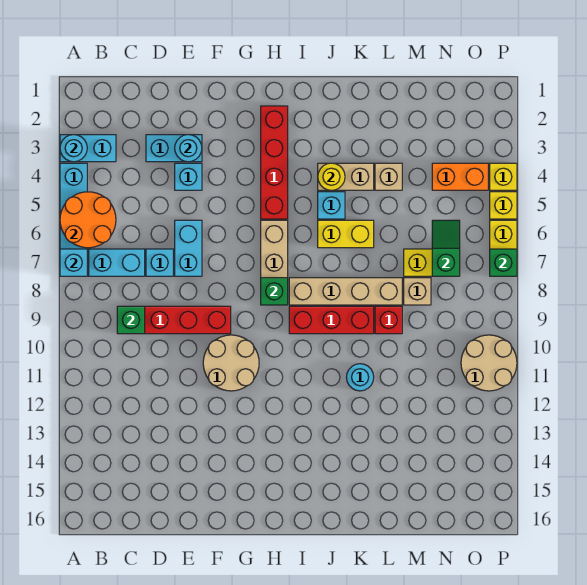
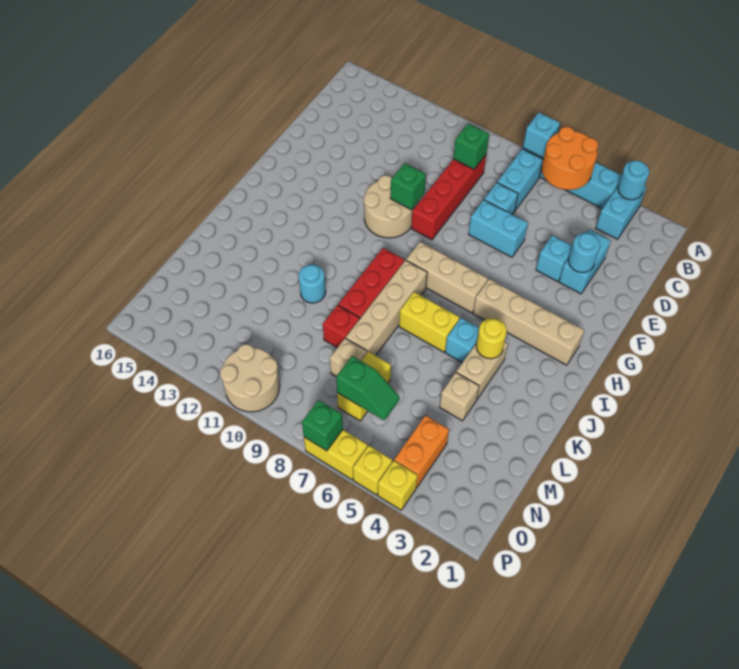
red 1x4 brick [261,106,288,219] -> tan 1x4 brick [473,279,584,365]
green 1x1 brick [261,278,288,305] -> green 1x1 brick moved to [390,163,426,210]
yellow 1x2 brick [318,220,374,248] -> yellow 1x2 brick turned to [399,292,460,352]

